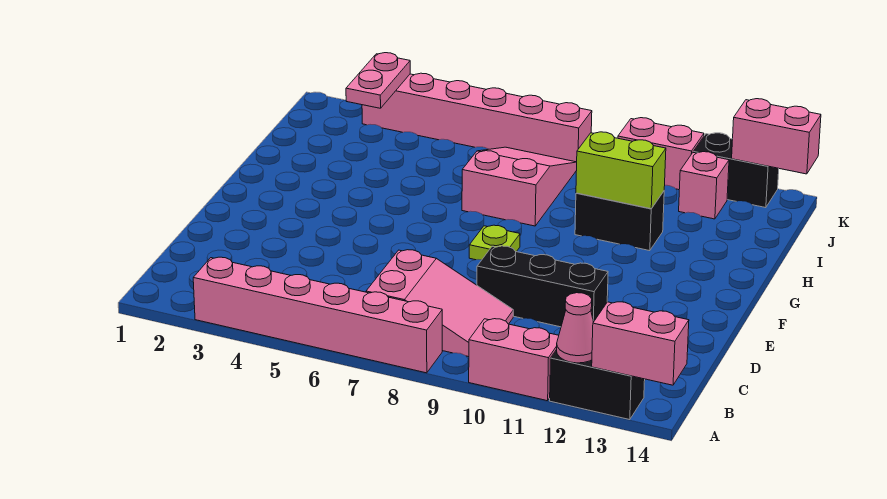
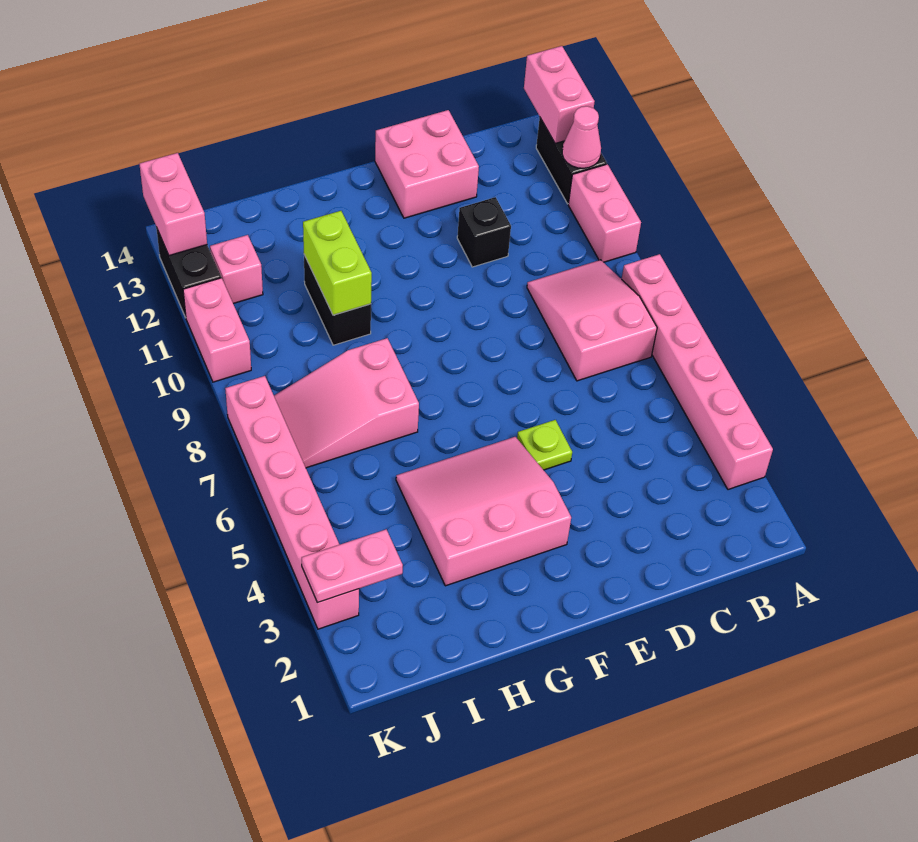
black 1x3 brick [477,246,608,327] -> black 1x1 brick [457,197,511,267]
none -> pink 2x2 brick [375,110,479,218]
none -> pink 3x3 slope [396,437,571,586]
lime 1x1 plate [469,225,520,260] -> lime 1x1 plate moved to [517,420,572,470]

